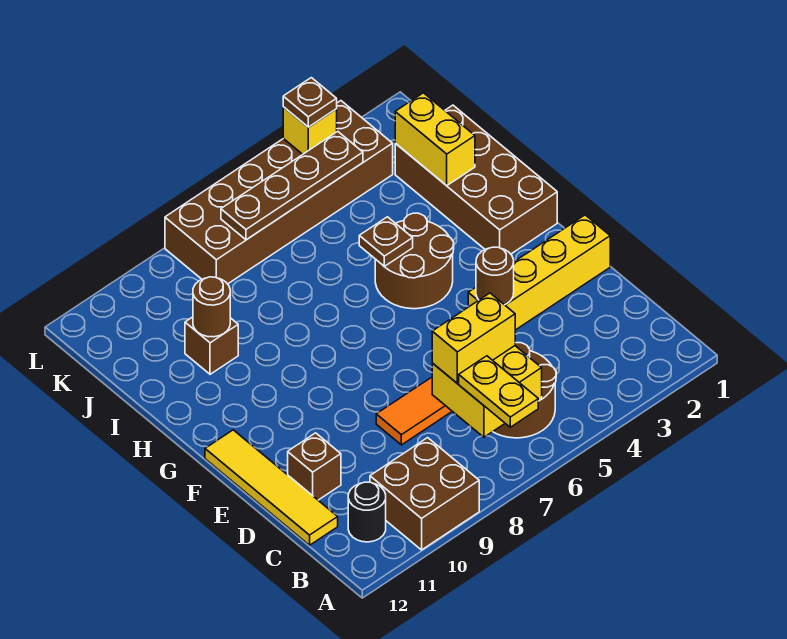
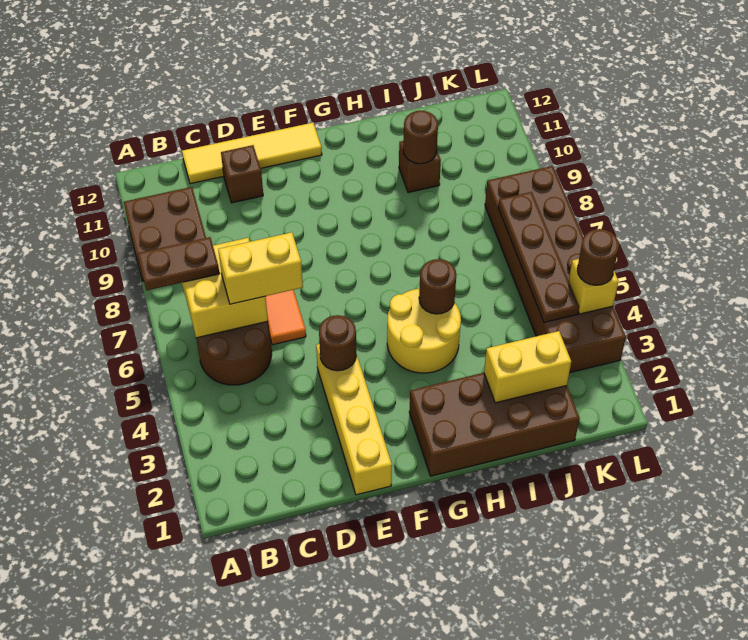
yellow 1x2 plate [459,356,538,427] -> brown 1x2 plate [138,237,219,290]
black 1x1 round brick [348,482,386,542] -> none
yellow 1x2 brick [432,293,515,383] -> yellow 1x2 brick turned to [218,232,303,304]
brown 2x2 round brick [375,213,454,309] -> yellow 2x2 round brick [387,288,461,373]
brown 1x1 plate [359,217,413,266] -> brown 1x1 round brick [419,259,456,314]
brown 1x1 plate [283,78,337,127] -> brown 1x1 round brick [577,229,619,285]

